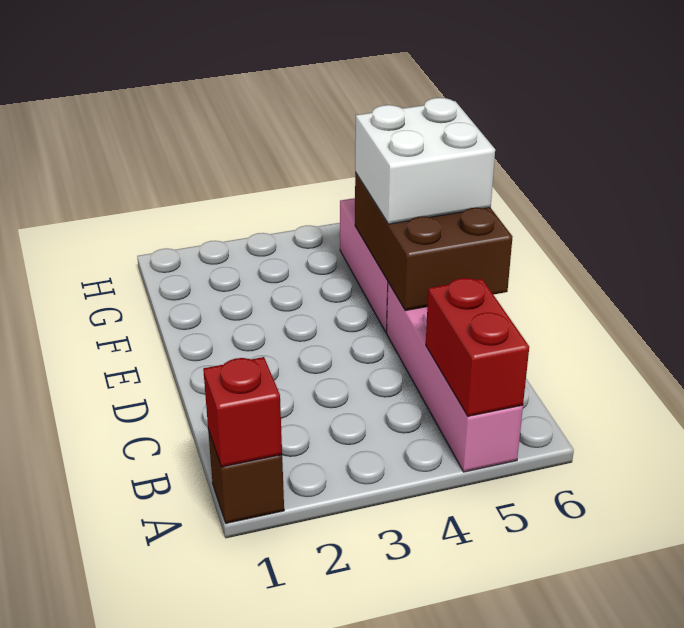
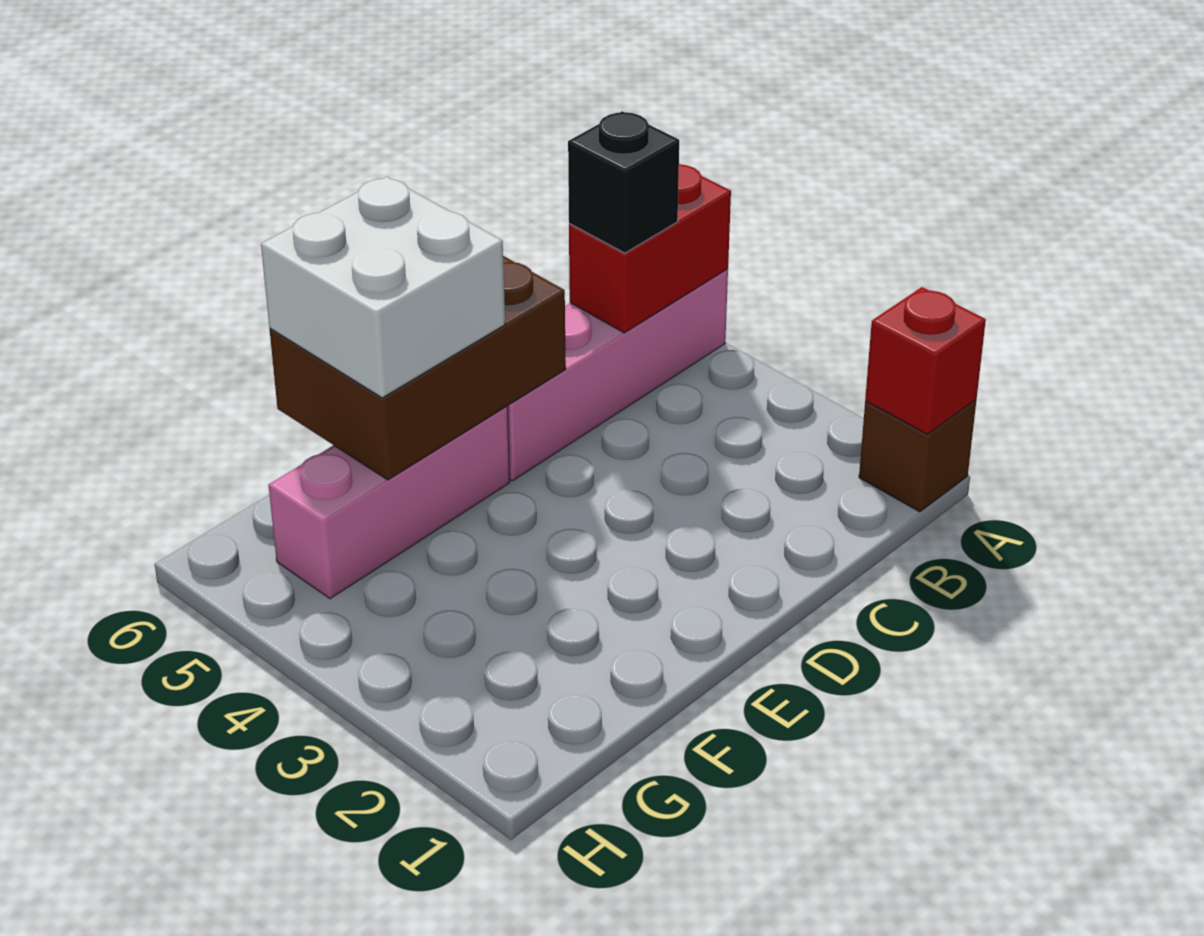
none -> black 1x1 brick [568,111,679,253]

